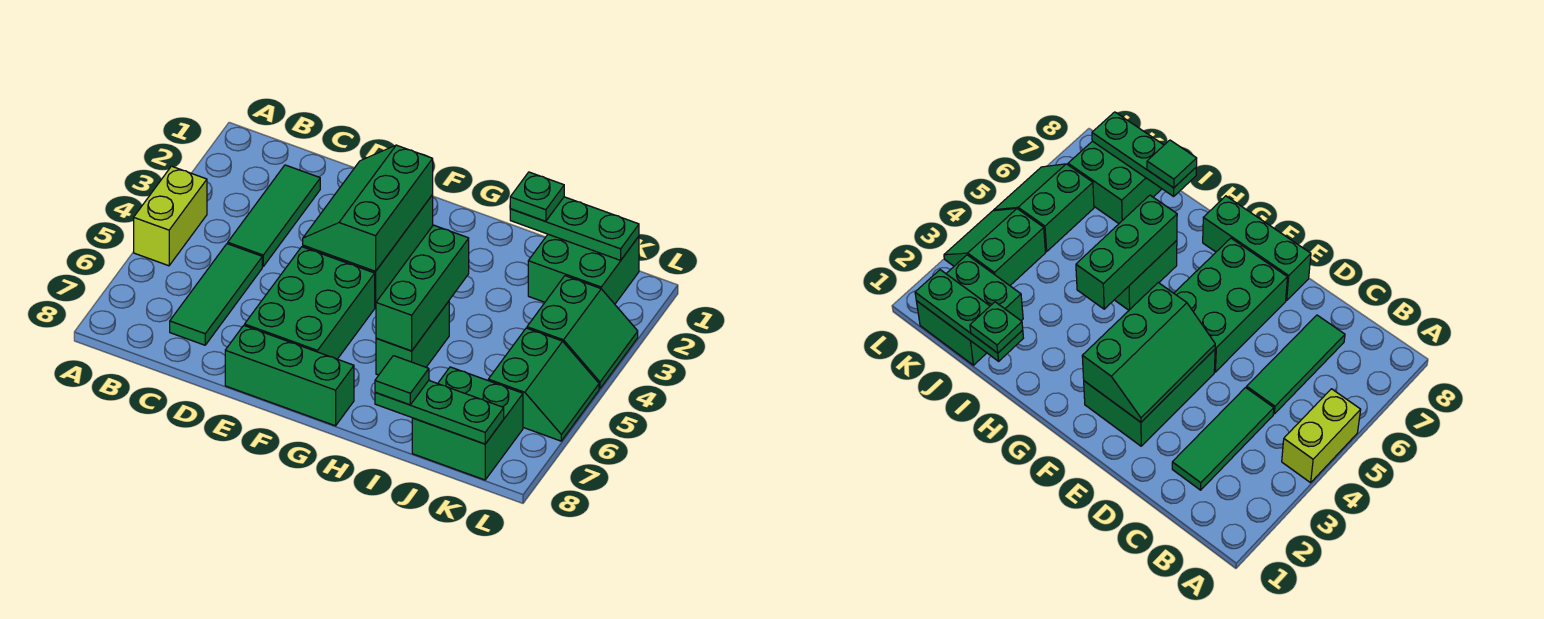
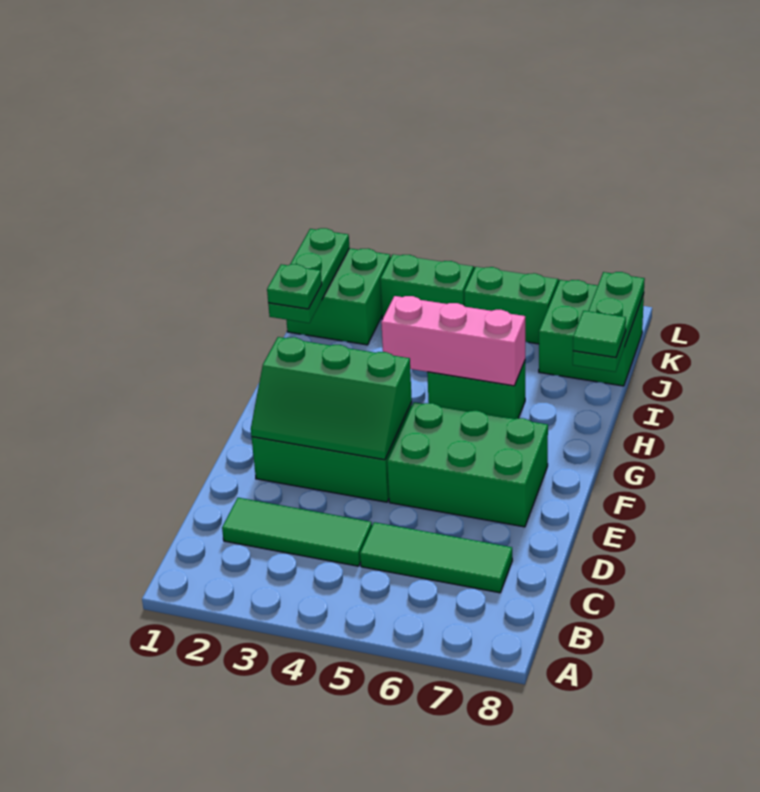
lime 1x2 brick [134,166,207,266] -> none
green 1x3 brick [225,325,354,426] -> none
green 1x3 brick [376,225,469,351] -> pink 1x3 brick [381,296,525,386]

